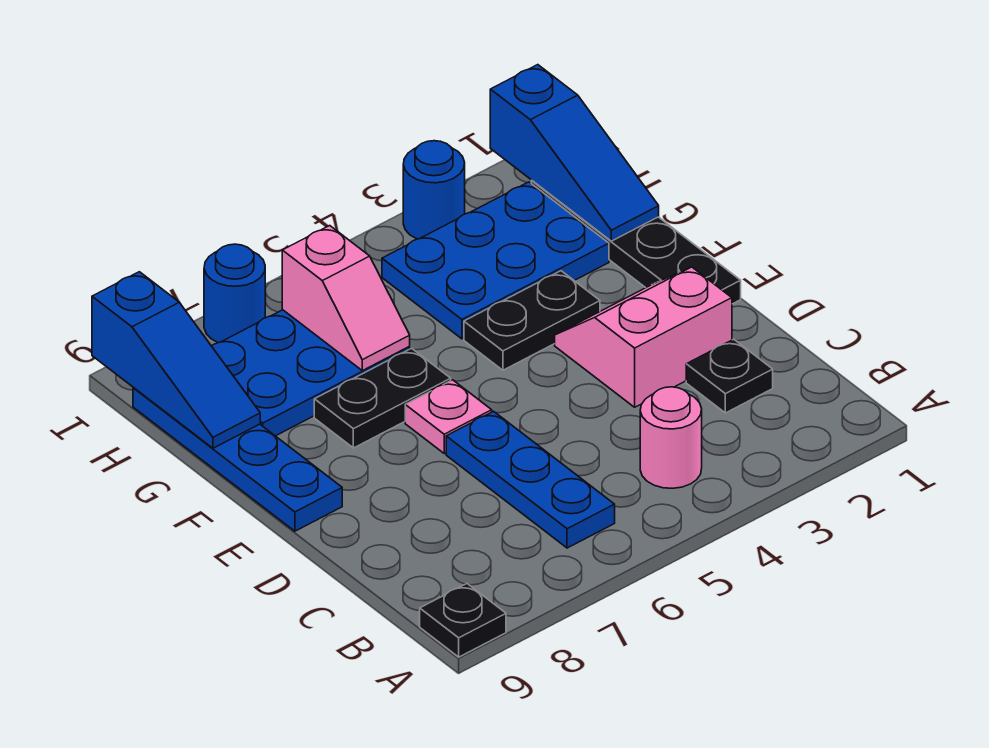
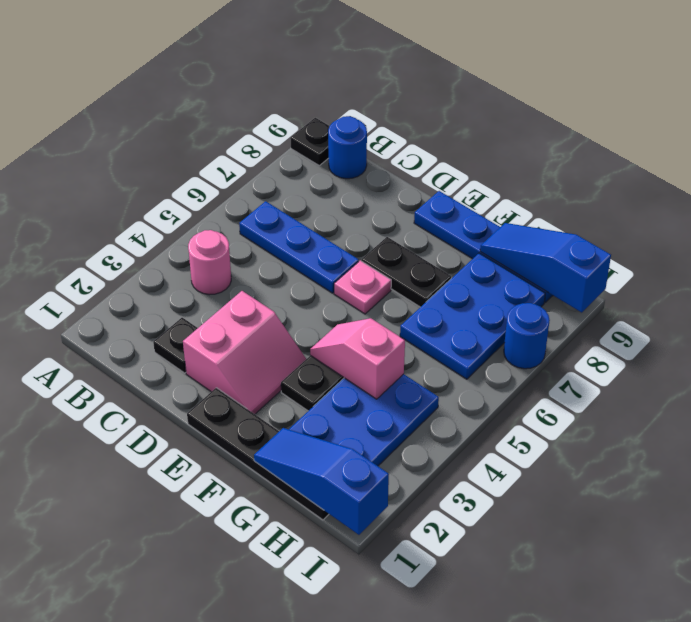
black 1x2 plate [314,348,451,448] -> black 1x2 plate turned to [362,237,451,307]
pink 1x2 slope [282,226,410,371] -> pink 1x2 slope moved to [310,318,405,399]
blue 1x1 round brick [403,141,465,239] -> blue 1x1 round brick moved to [328,116,367,179]

